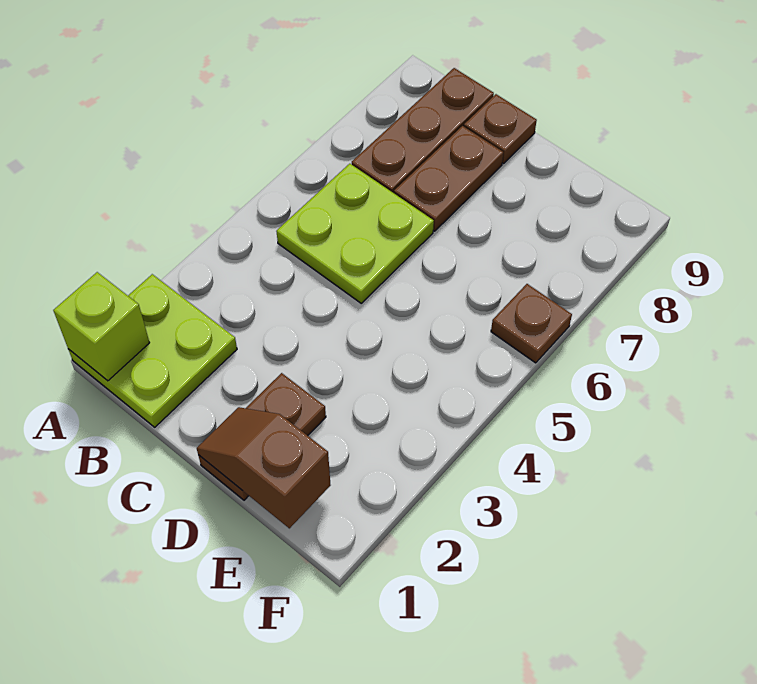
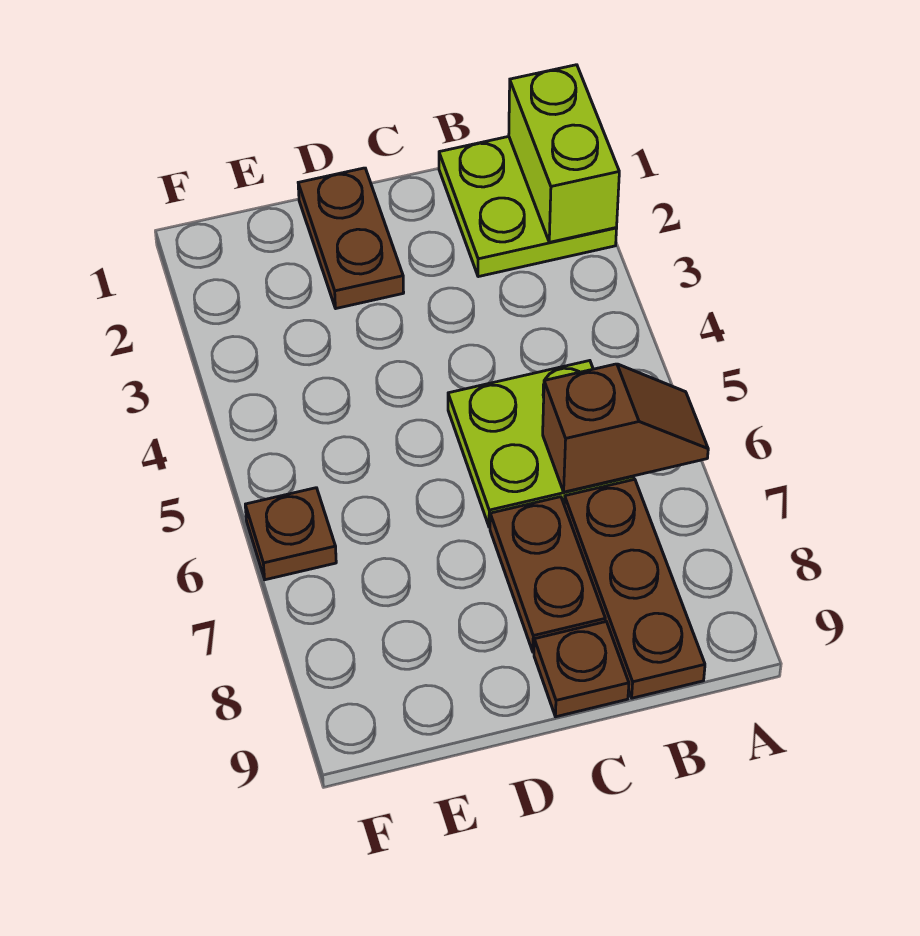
lime 1x1 brick [53,272,150,381] -> lime 1x2 brick [509,65,619,242]
brown 1x2 slope [197,407,331,528] -> brown 1x2 slope moved to [543,364,708,492]

